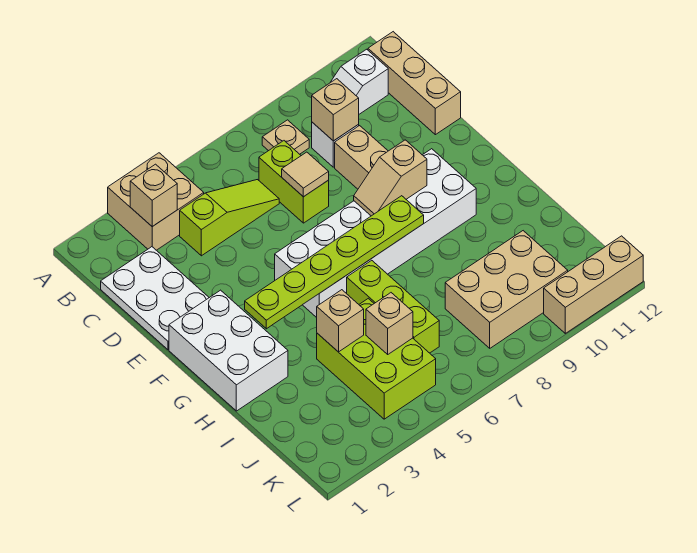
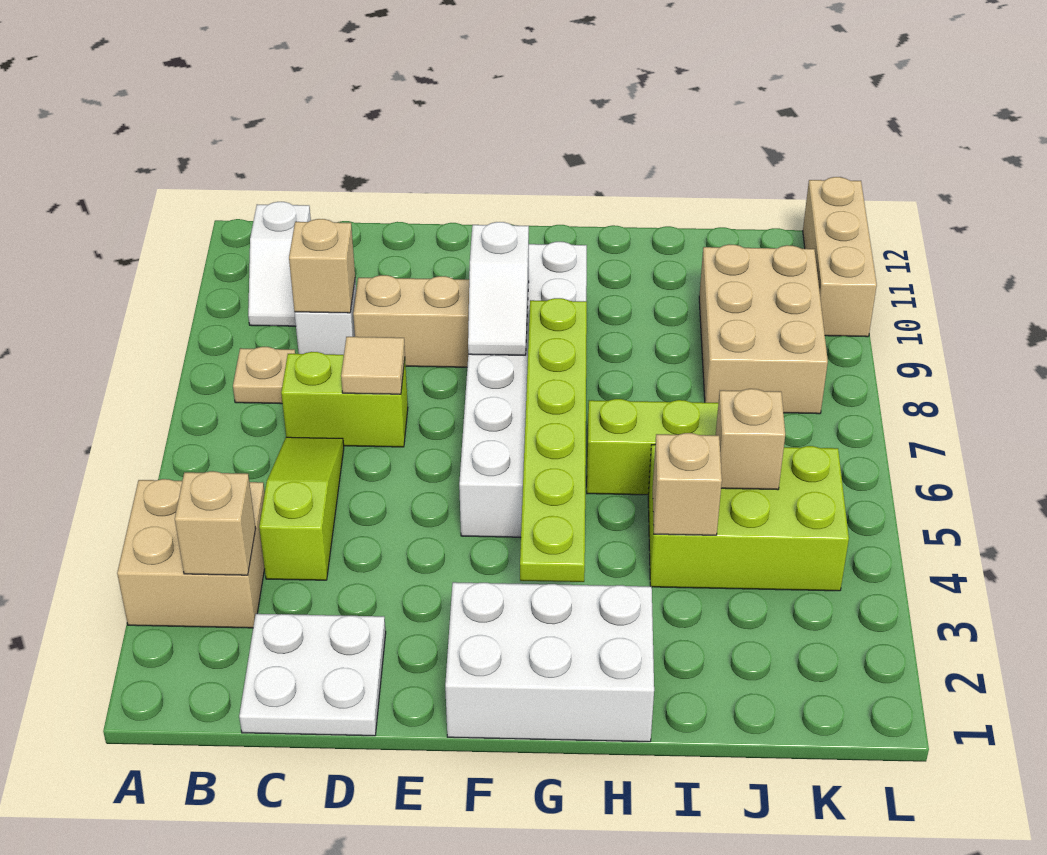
tan 1x3 brick [368,32,461,135] -> none
white 2x3 plate [101,247,209,350] -> white 2x2 plate [239,614,386,736]
tan 1x2 slope [354,140,427,216] -> white 1x2 slope [468,222,529,355]

